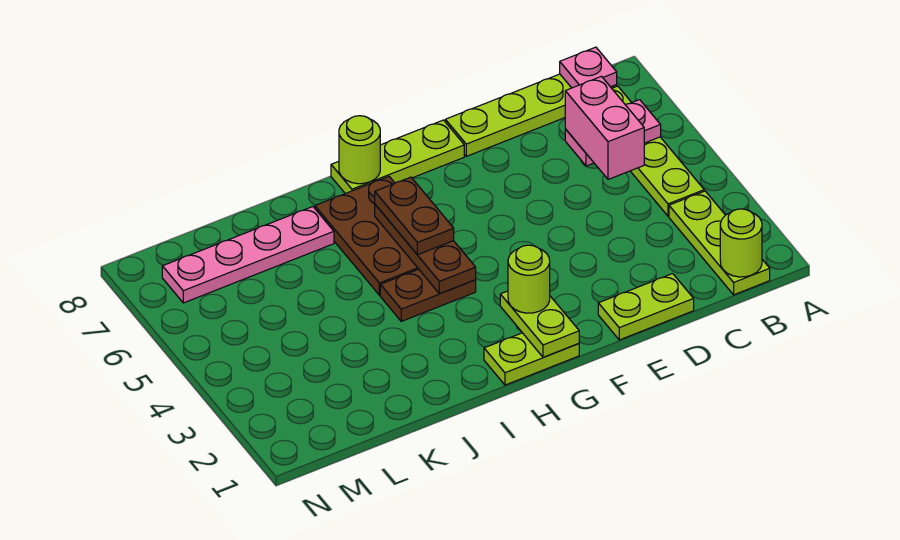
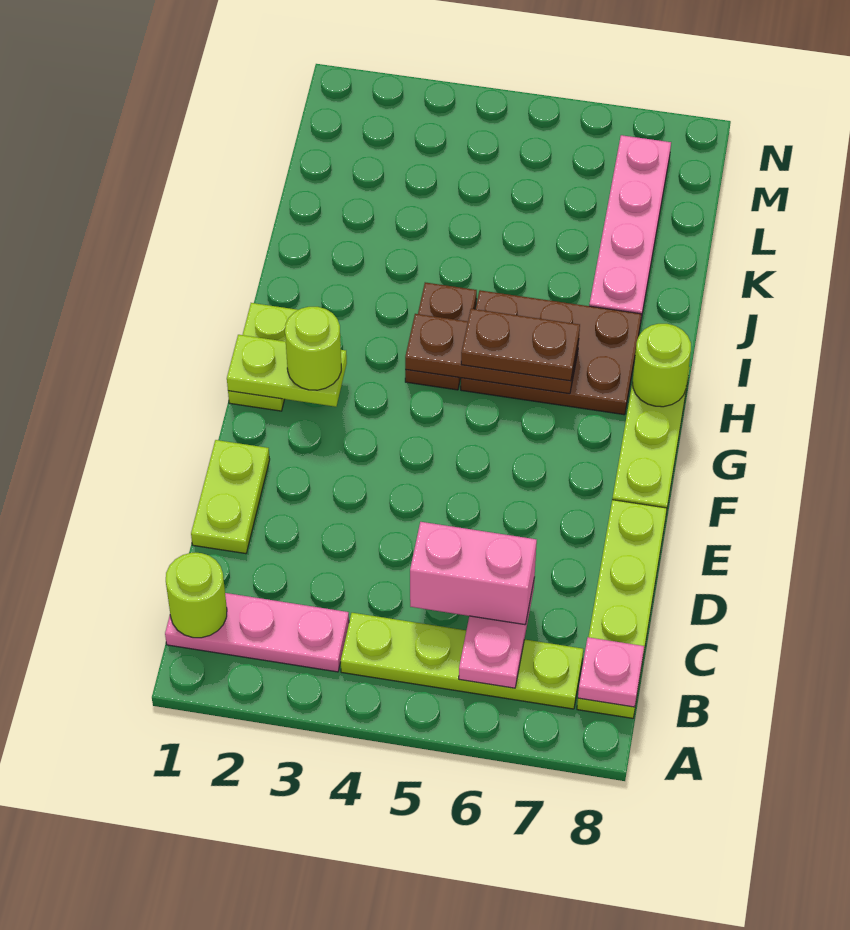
lime 1x3 plate [669,191,770,295] -> pink 1x3 plate [165,593,349,672]

